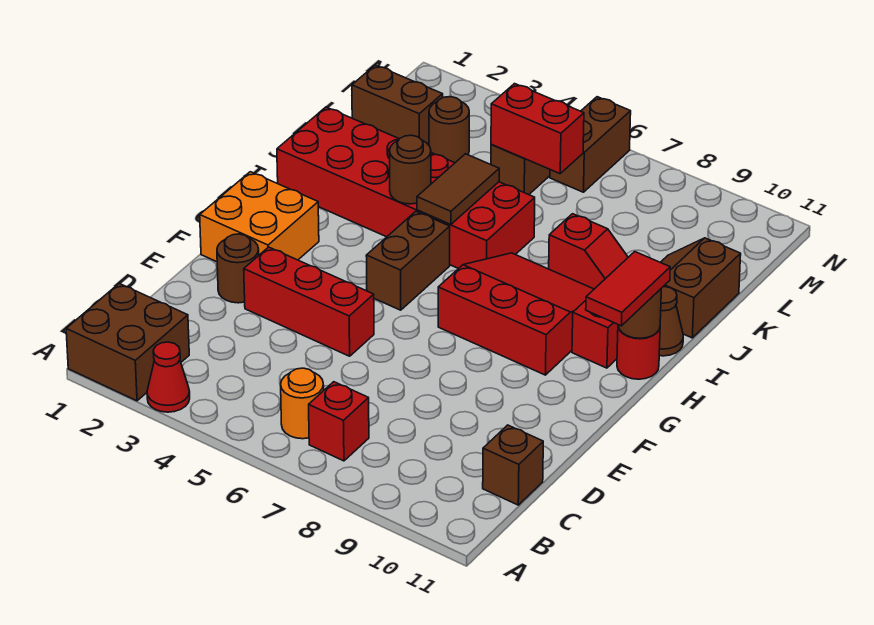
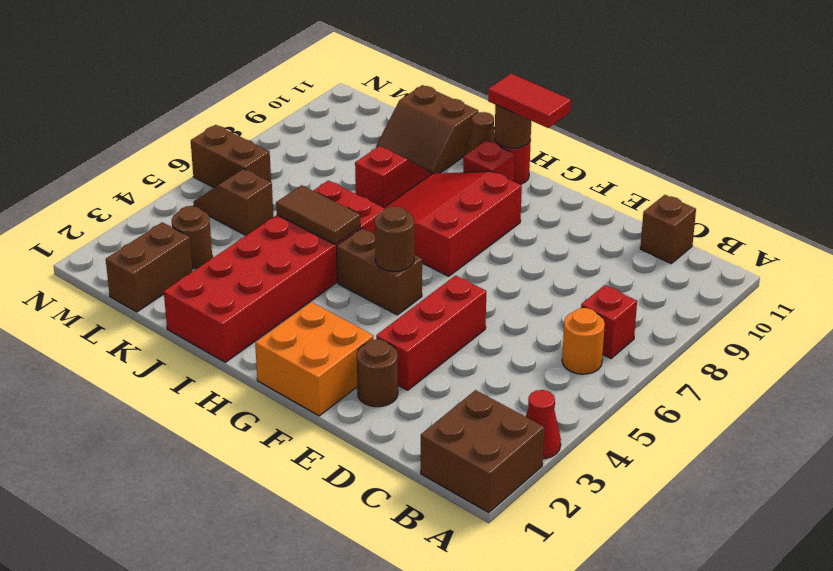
brown 1x1 round brick [389,135,431,204] -> brown 1x1 round brick moved to [375,206,414,272]
red 1x2 brick [491,84,584,174] -> none

